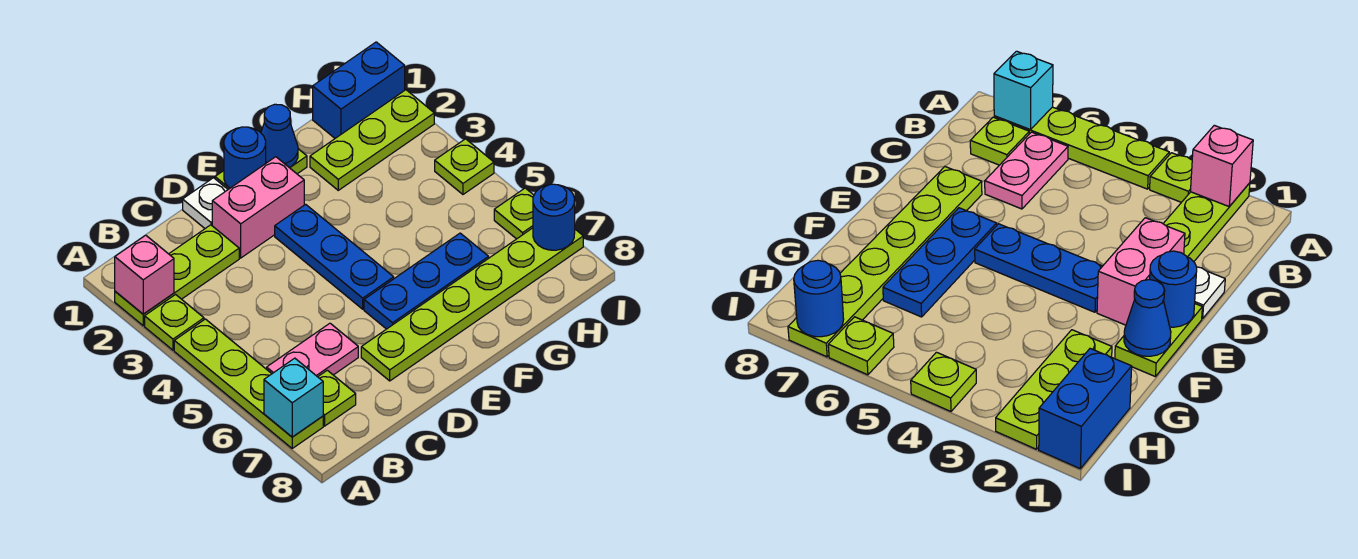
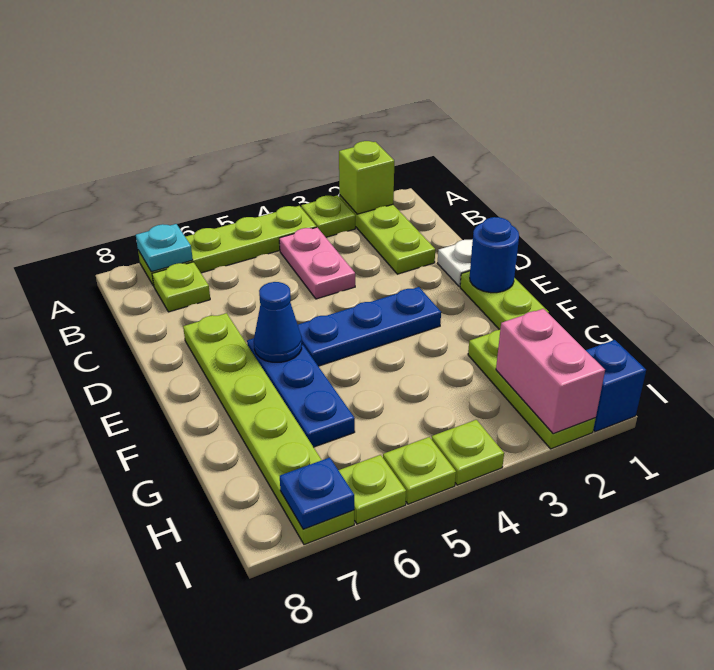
pink 1x1 brick [115,235,174,314] -> lime 1x1 brick [339,141,394,214]
cyan 1x1 brick [264,358,323,437] -> cyan 1x1 plate [136,224,193,272]
pink 1x2 plate [267,323,358,377] -> pink 1x2 plate moved to [279,227,355,299]
pink 1x2 brick [212,157,304,258] -> pink 1x2 brick moved to [496,309,605,434]
blue 1x1 cone [261,104,298,168] -> blue 1x1 cone moved to [254,282,302,362]
blue 1x2 brick [313,42,405,138] -> blue 1x1 brick [586,340,646,432]
none -> lime 1x1 plate [383,437,456,504]
blue 1x1 round brick [533,184,575,250] -> blue 1x1 plate [280,458,354,529]

